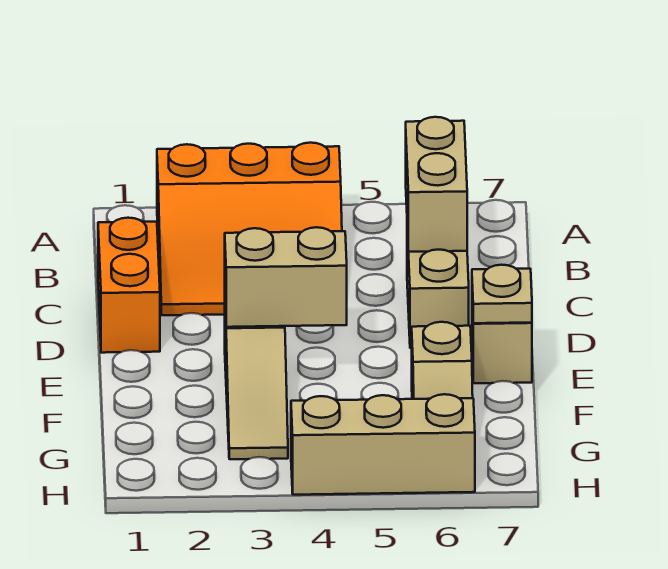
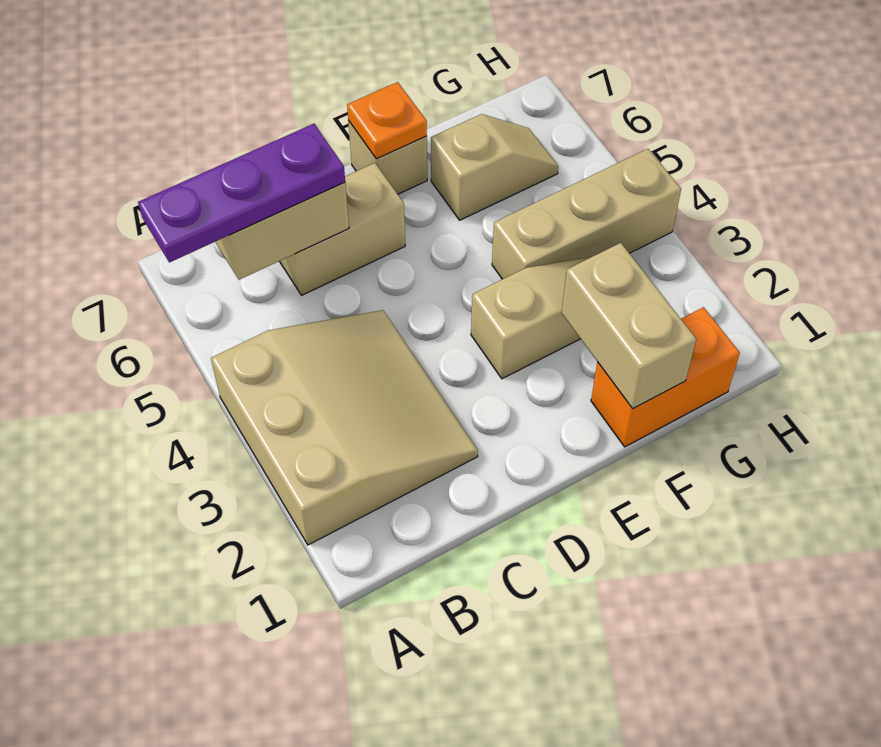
orange 3x3 slope [157,143,342,315] -> tan 3x3 slope [211,310,478,545]
none -> purple 1x3 plate [138,124,345,262]
orange 1x2 brick [98,218,160,353] -> orange 1x2 brick moved to [591,307,740,447]
tan 1x2 brick [225,227,347,327] -> tan 1x2 brick moved to [562,243,696,409]
tan 1x1 plate [472,265,532,323] -> orange 1x1 plate [347,82,427,159]
tan 1x3 brick [291,394,475,495] -> tan 1x3 brick turned to [492,149,681,279]

